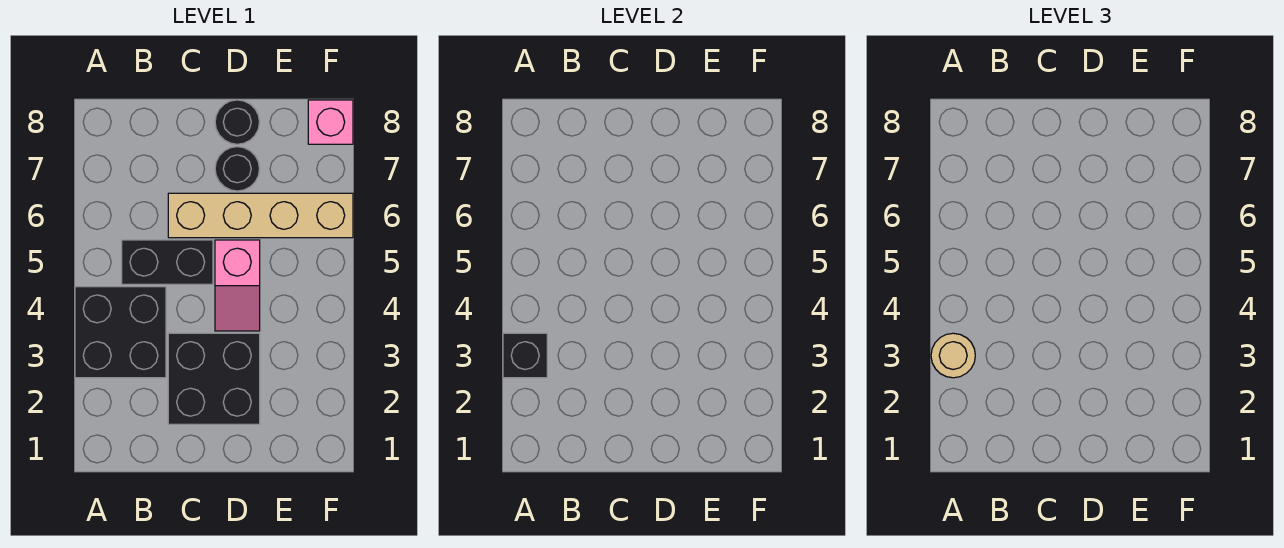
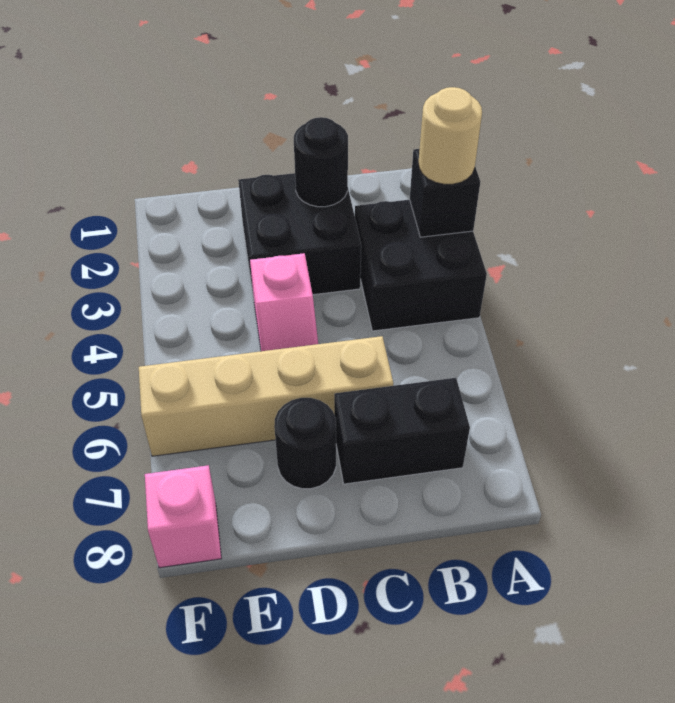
black 1x2 brick [122,240,213,284] -> black 1x2 brick moved to [334,378,470,484]
pink 1x2 slope [215,240,260,331] -> pink 1x2 slope turned to [250,253,318,351]
black 1x1 round brick [215,100,259,144] -> black 1x1 round brick moved to [294,117,348,207]

